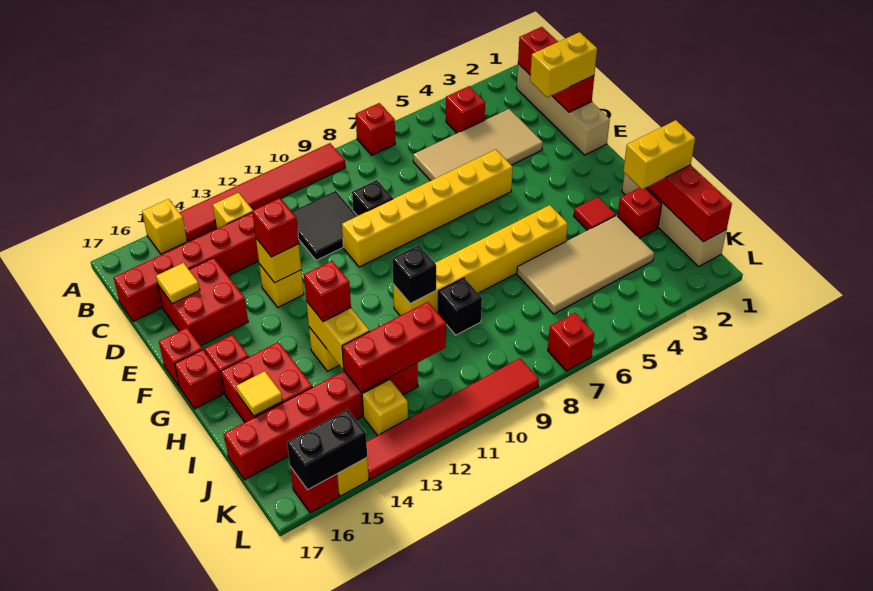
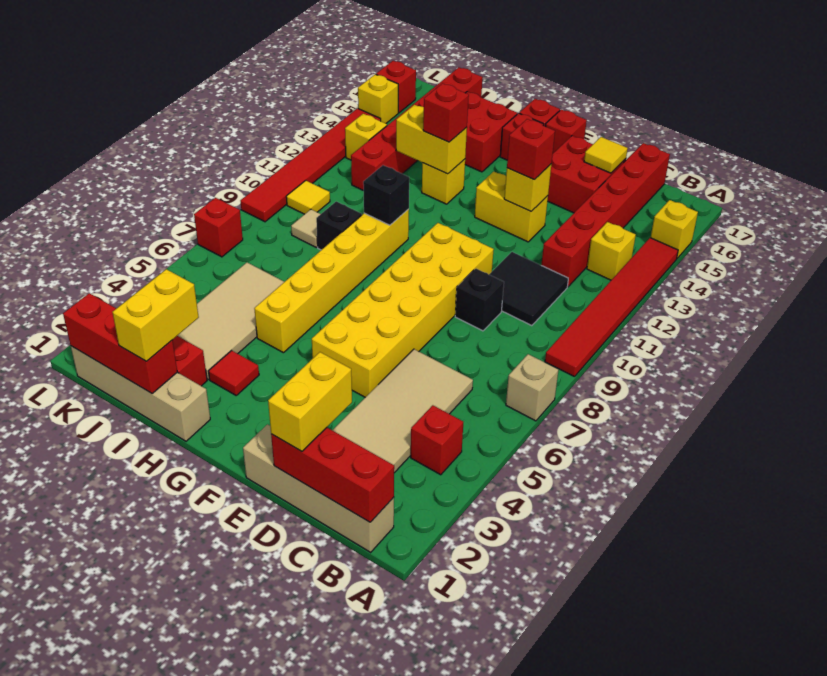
red 1x1 brick [356,103,395,155] -> tan 1x1 brick [506,354,558,421]
yellow 1x6 brick [342,150,513,267] -> yellow 2x6 brick [312,223,494,397]
yellow 1x1 brick [259,264,304,307] -> yellow 1x2 brick [475,172,548,242]
yellow 1x1 tile [236,371,282,416] -> yellow 1x1 tile moved to [286,181,330,214]
none -> tan 1x1 tile [291,209,320,247]
red 1x3 brick [342,302,446,392] -> none
black 1x2 brick [287,410,367,490] -> none

